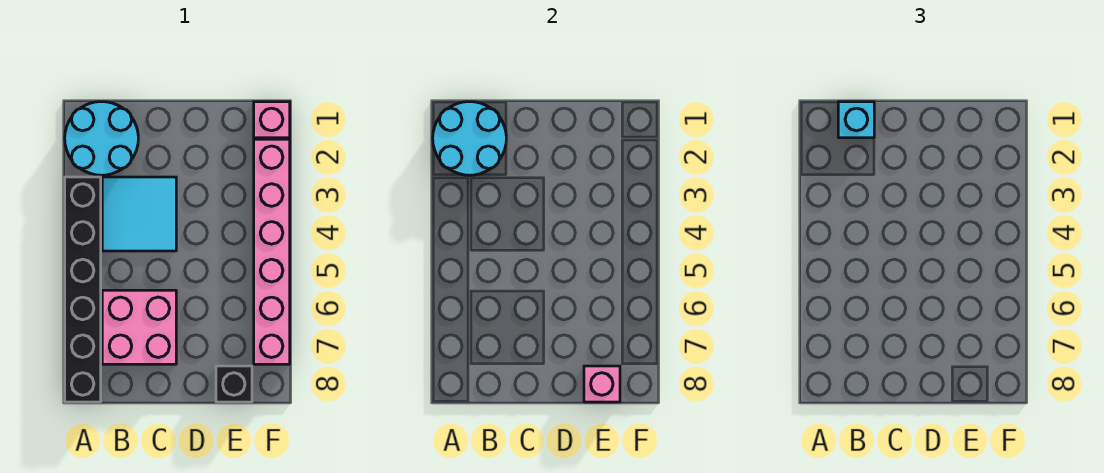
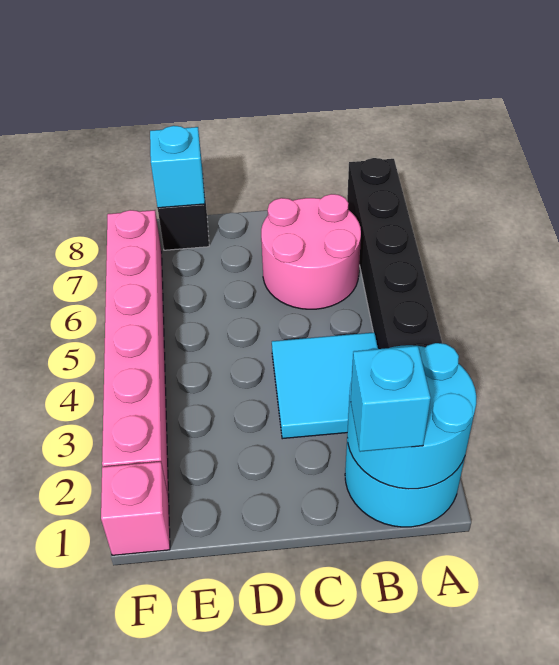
pink 2x2 brick [102,290,176,364] -> pink 2x2 round brick [261,194,361,309]
pink 1x1 brick [584,366,620,402] -> cyan 1x1 brick [150,126,205,208]

